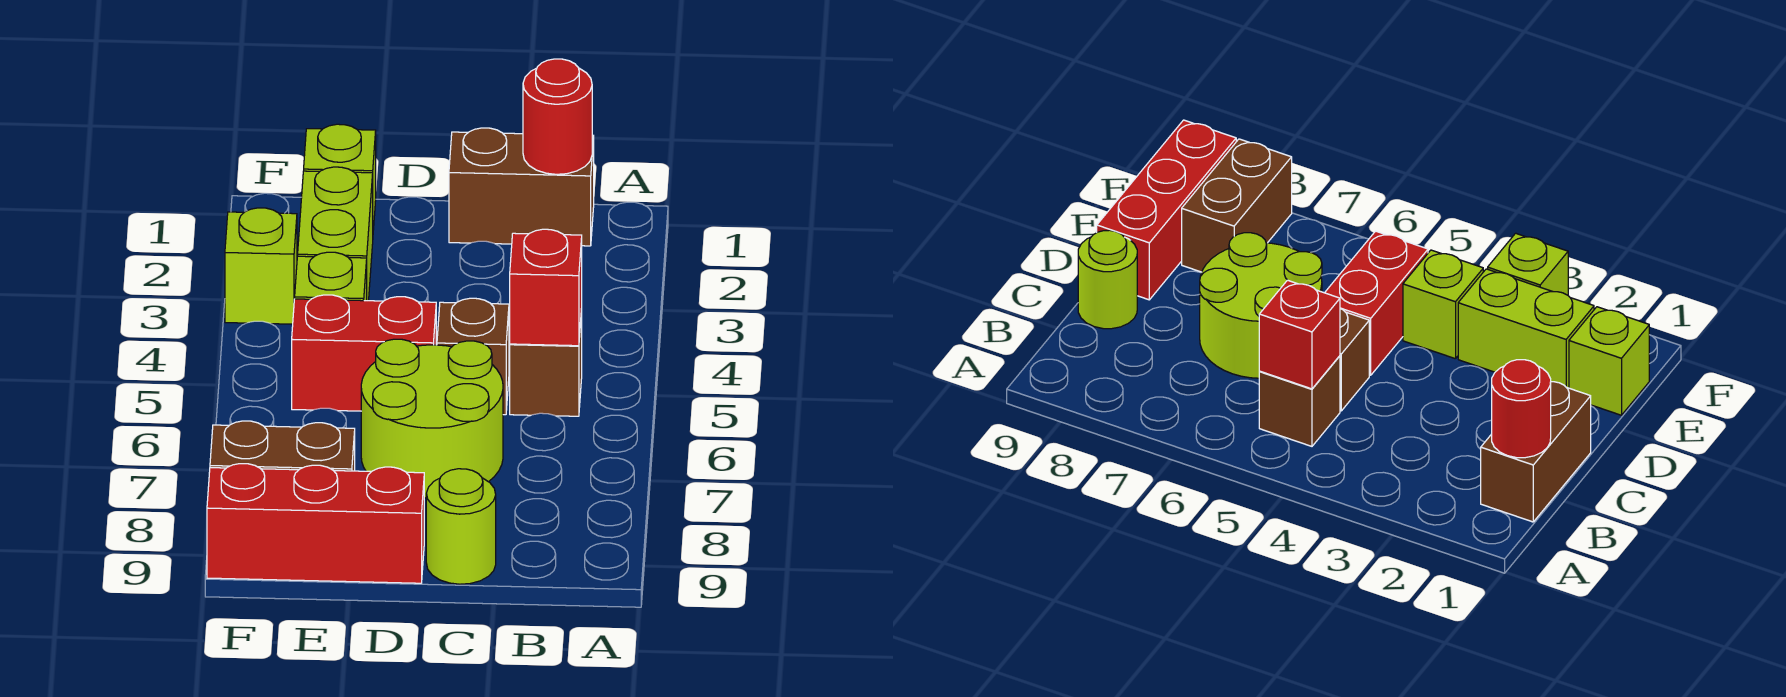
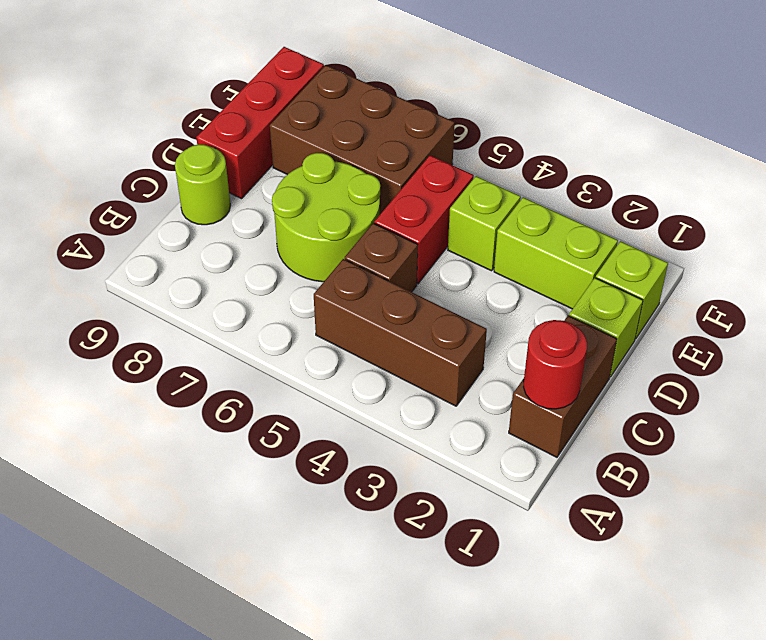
brown 1x1 brick [510,309,582,416] -> brown 1x3 brick [314,259,487,406]
red 1x1 brick [510,229,582,346] -> none
brown 1x2 brick [210,421,355,471] -> brown 2x3 brick [270,65,455,214]
lime 1x1 brick [225,208,297,324] -> lime 1x1 brick moved to [569,278,643,377]

